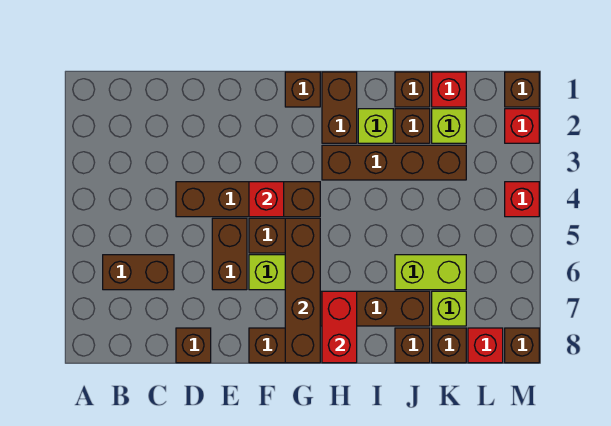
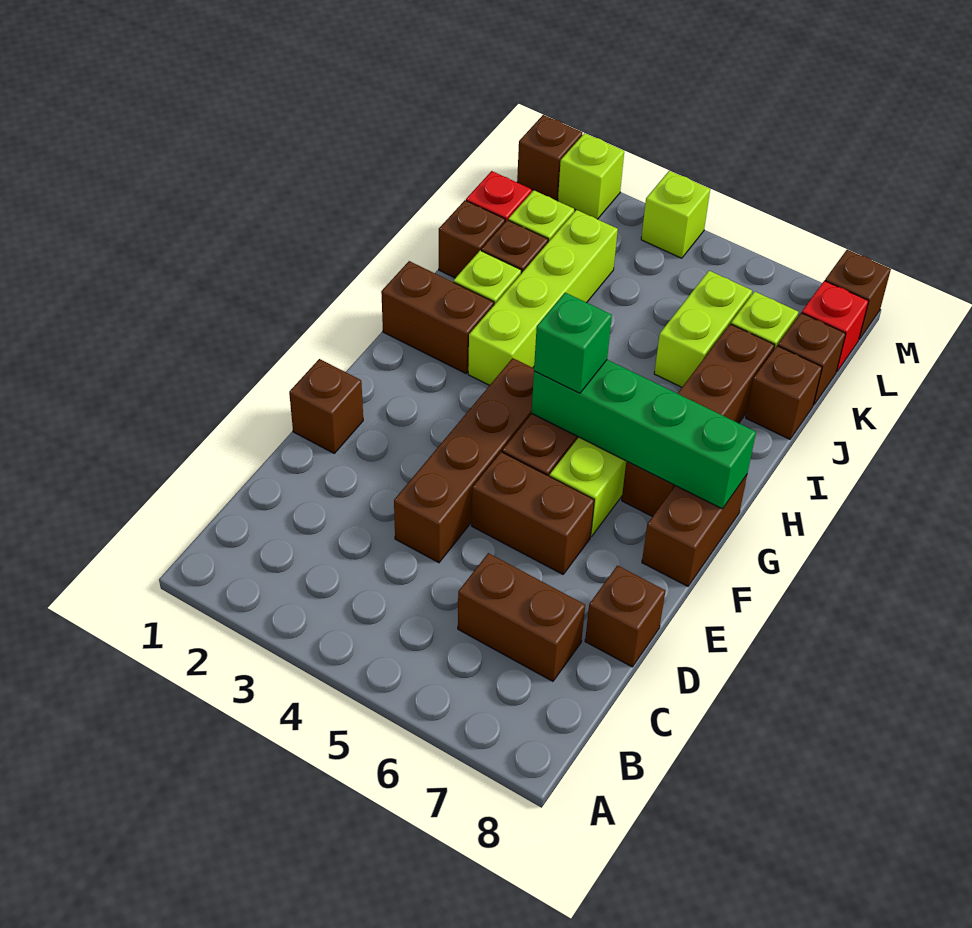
brown 1x2 brick [103,255,174,290] -> brown 1x2 brick turned to [458,553,585,681]
red 1x1 brick [249,182,284,217] -> none
brown 1x1 brick [285,72,320,107] -> brown 1x1 brick moved to [289,359,363,453]
brown 1x4 brick [285,218,320,363] -> green 1x4 brick [532,360,756,509]
none -> green 1x1 brick [534,293,612,393]
brown 1x4 brick [322,145,466,180] -> lime 1x4 brick [468,210,618,385]
red 1x2 brick [322,291,357,363] -> none
red 1x1 brick [505,109,539,143] -> lime 1x1 brick [558,133,624,219]
red 1x1 brick [505,182,539,217] -> lime 1x1 brick [641,171,710,258]

